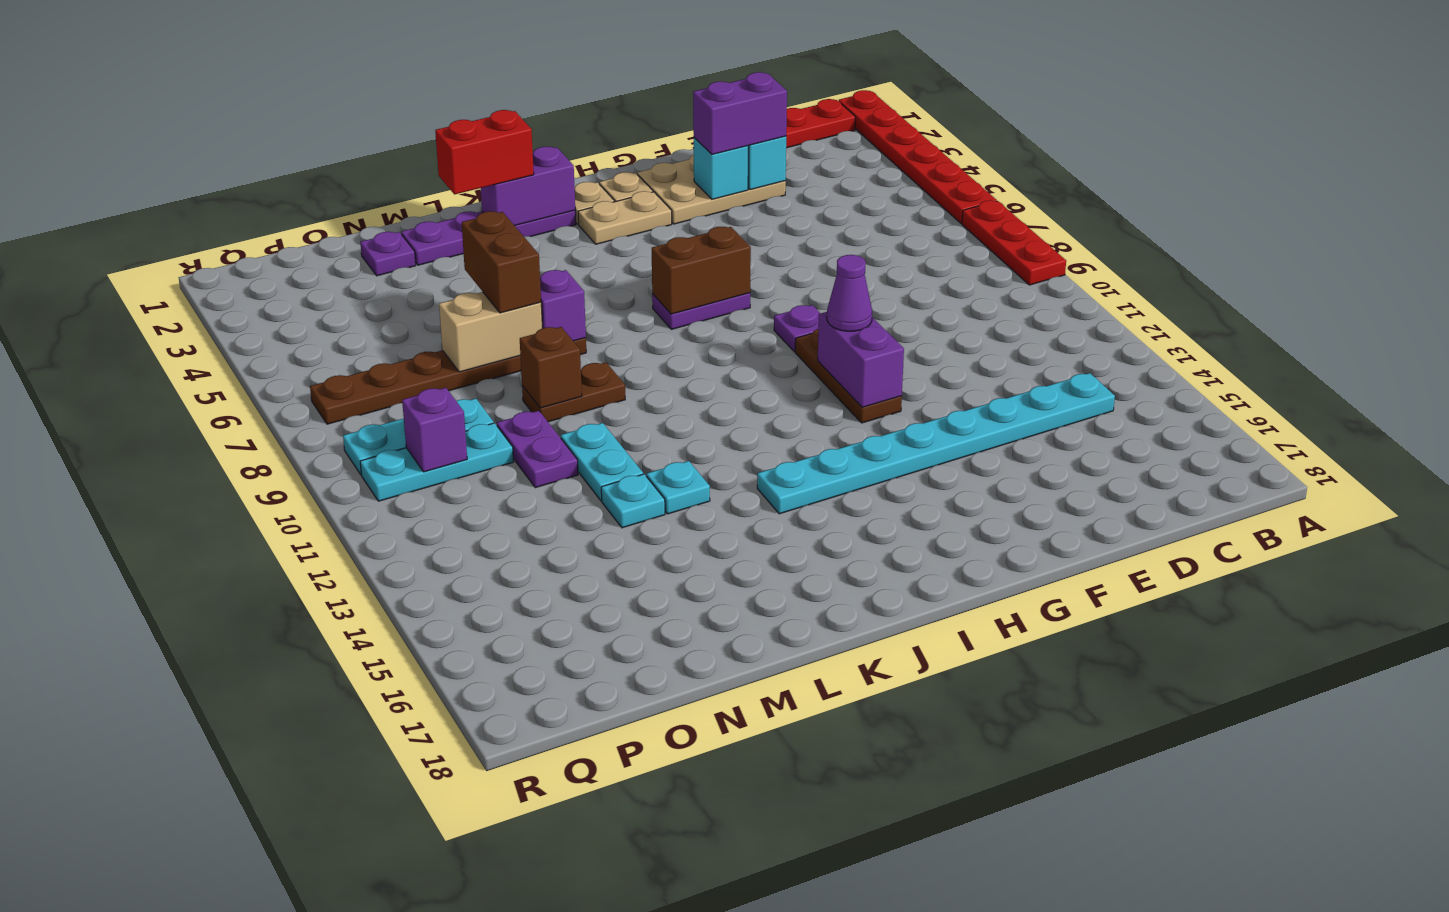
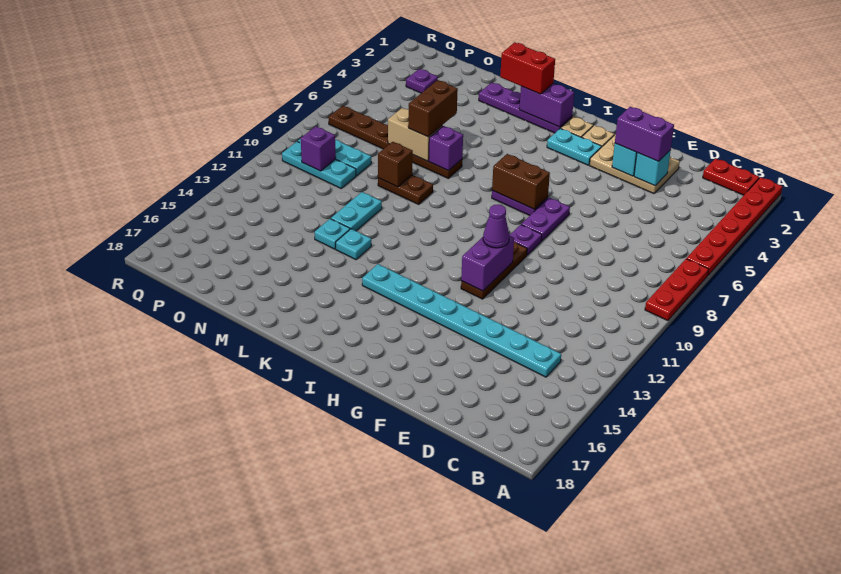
tan 1x2 plate [578,191,672,244] -> cyan 1x2 plate [547,128,602,165]
purple 1x1 plate [360,232,416,276] -> purple 1x1 plate moved to [406,69,438,93]
purple 1x2 plate [497,411,578,488] -> purple 1x2 plate moved to [521,198,570,241]

